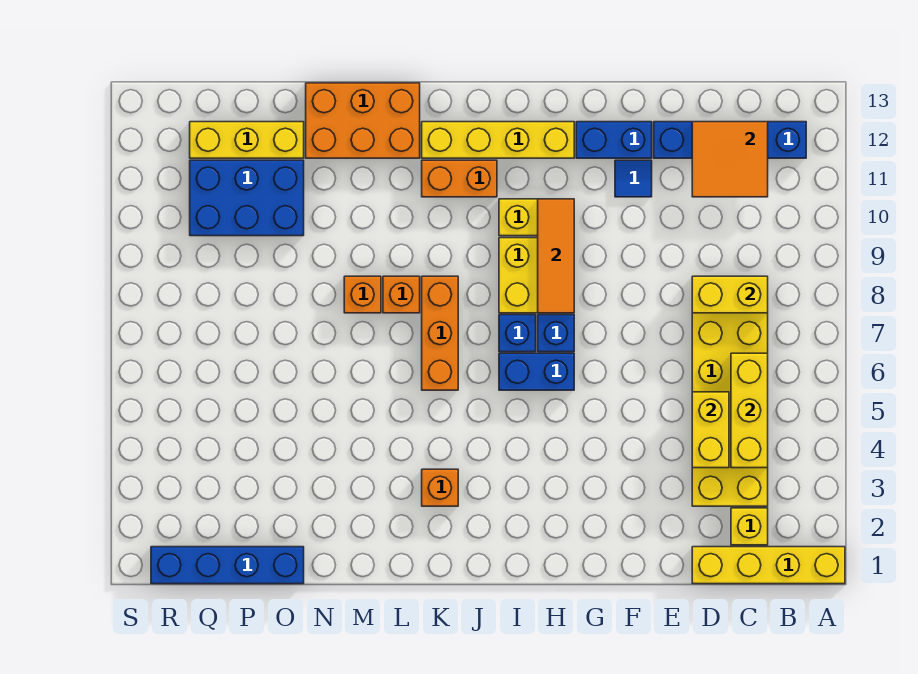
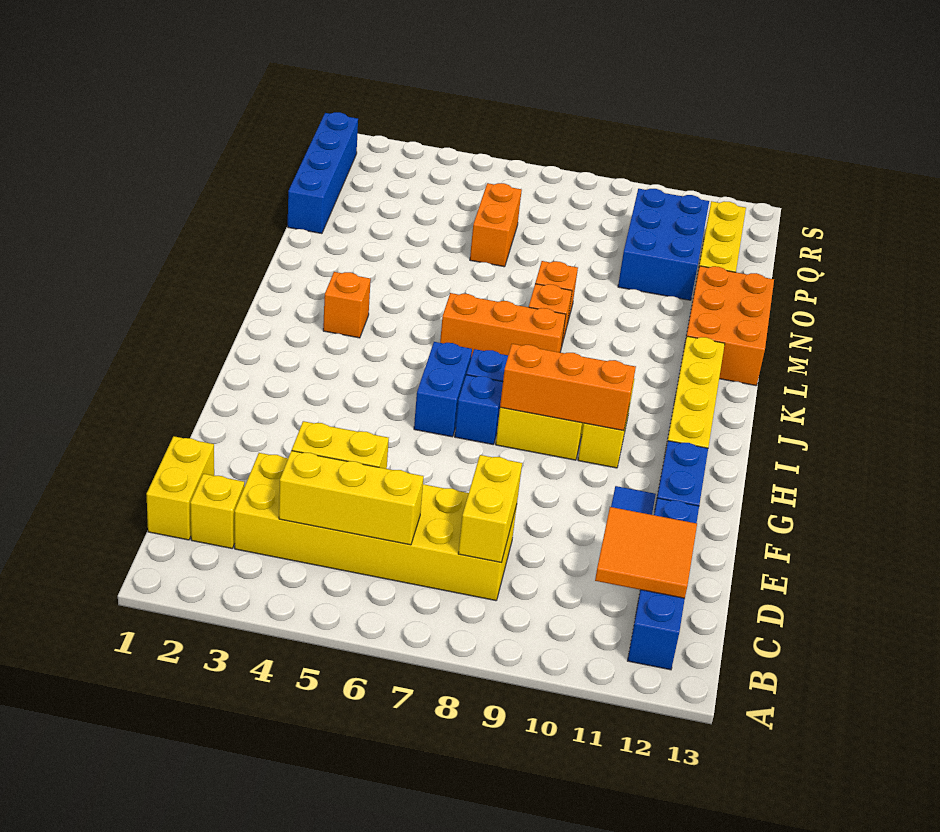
yellow 1x4 brick [692,547,845,584] -> yellow 1x2 brick [146,436,214,540]
orange 1x3 tile [538,199,574,313] -> orange 1x3 brick [500,344,636,431]
orange 1x2 brick [422,160,497,197] -> orange 1x2 brick moved to [470,183,522,267]

